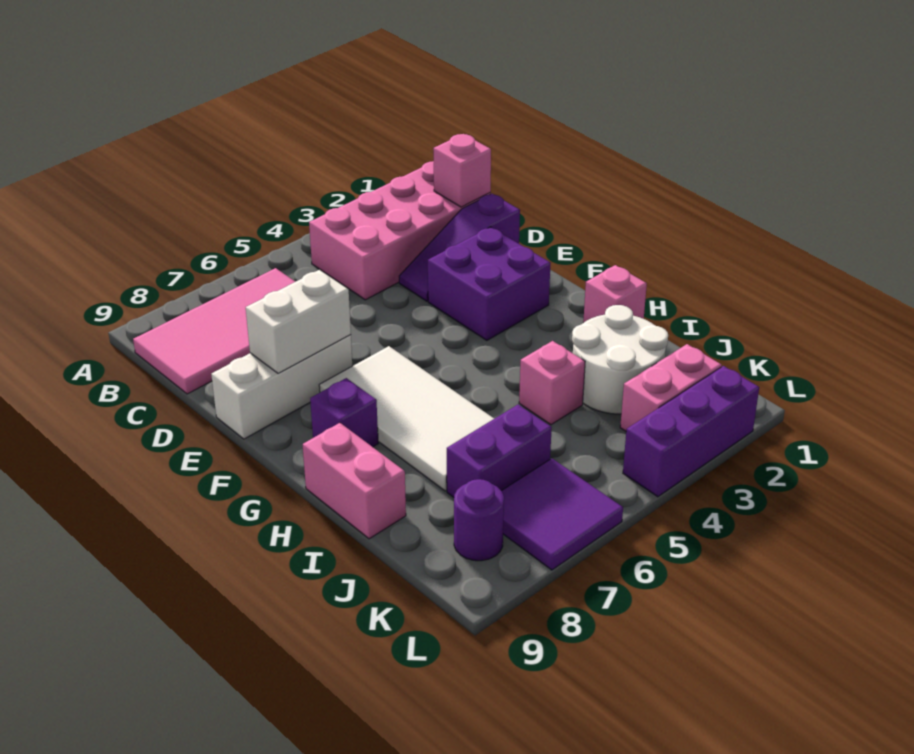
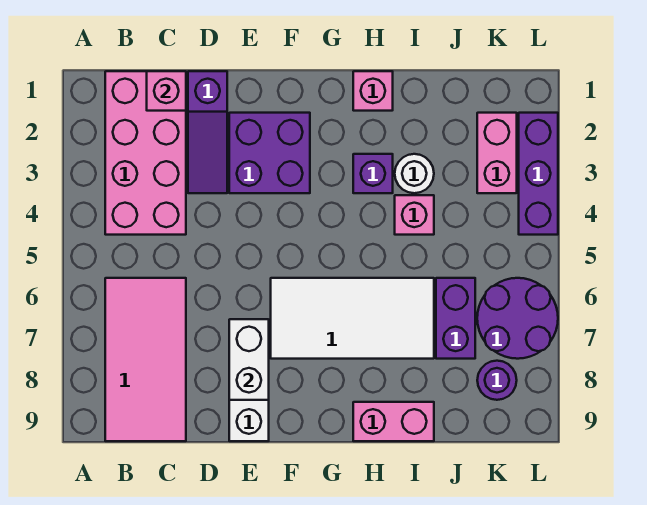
purple 1x1 brick [310,378,378,447] -> purple 1x1 brick moved to [353,154,393,193]
white 2x2 round brick [572,305,668,414] -> white 1x1 round brick [395,154,434,193]
purple 2x2 tile [502,458,623,570] -> purple 2x2 round brick [477,278,558,359]

